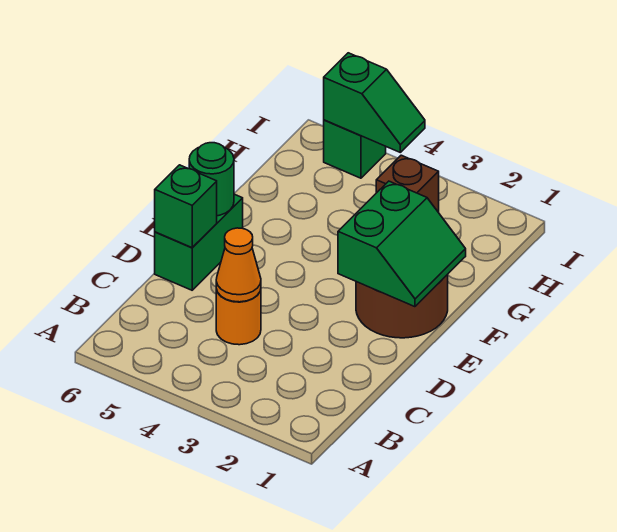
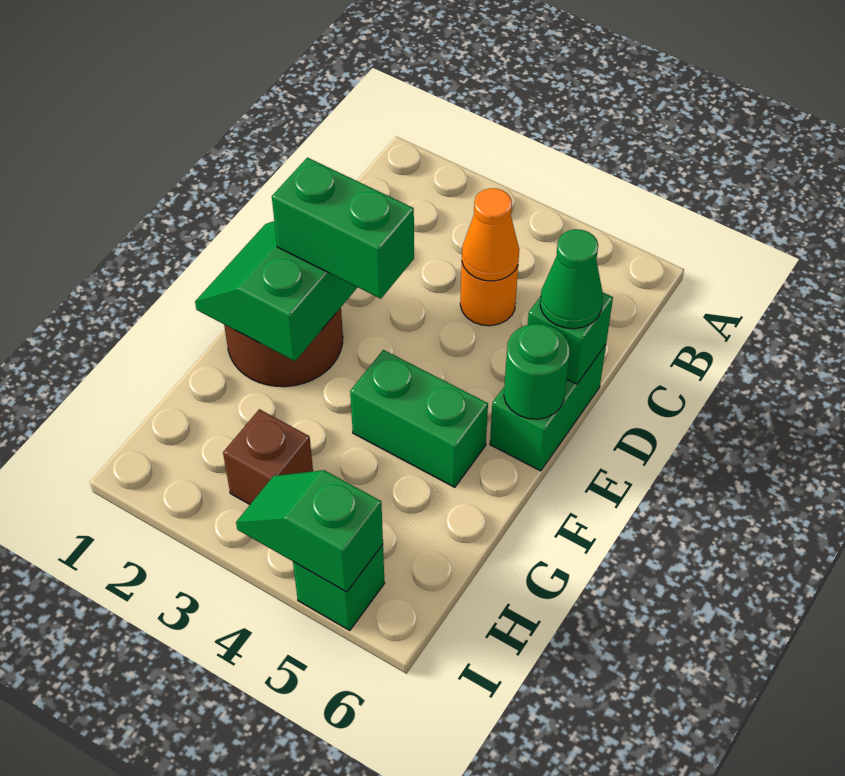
none -> green 1x1 cone [540,229,603,329]
none -> green 1x2 brick [272,158,414,299]
none -> green 1x2 brick [350,350,488,487]

